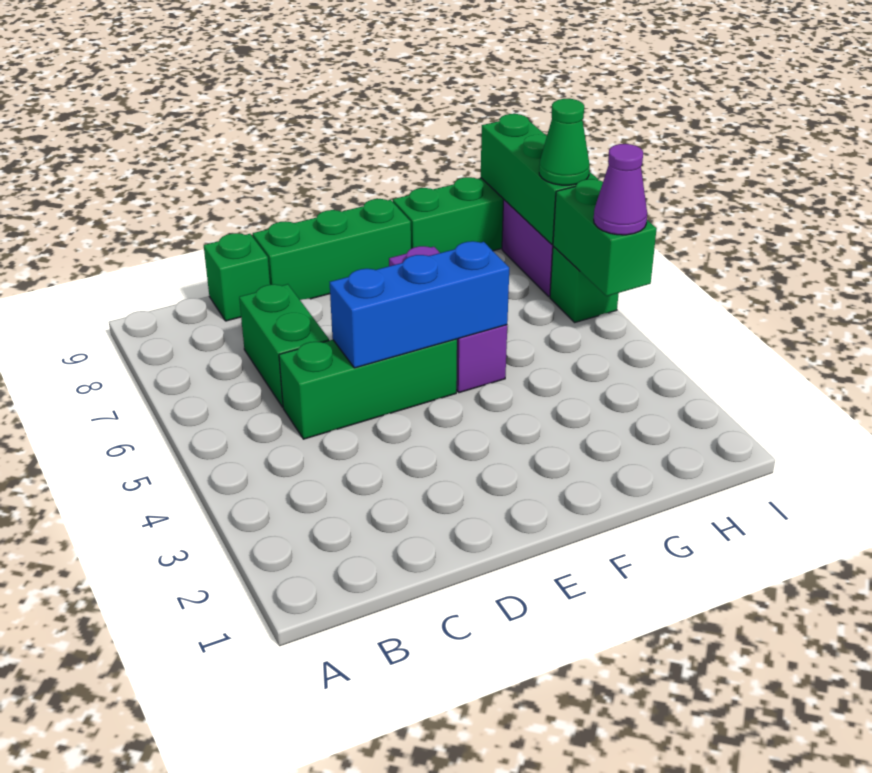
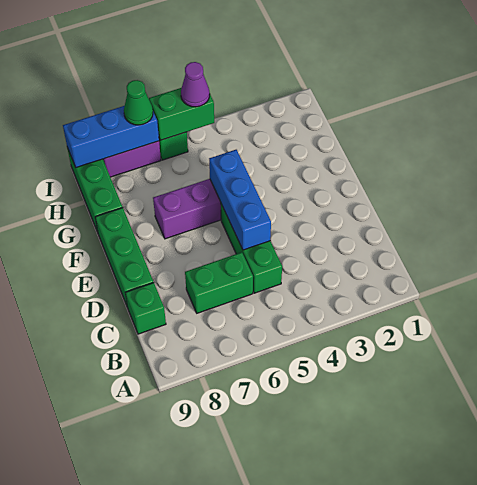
green 1x3 brick [481,114,598,244] -> blue 1x3 brick [63,106,159,167]

